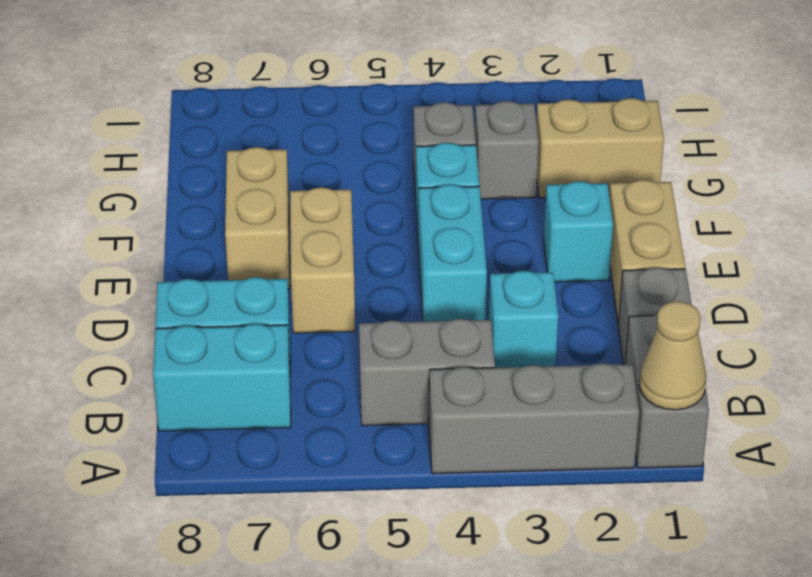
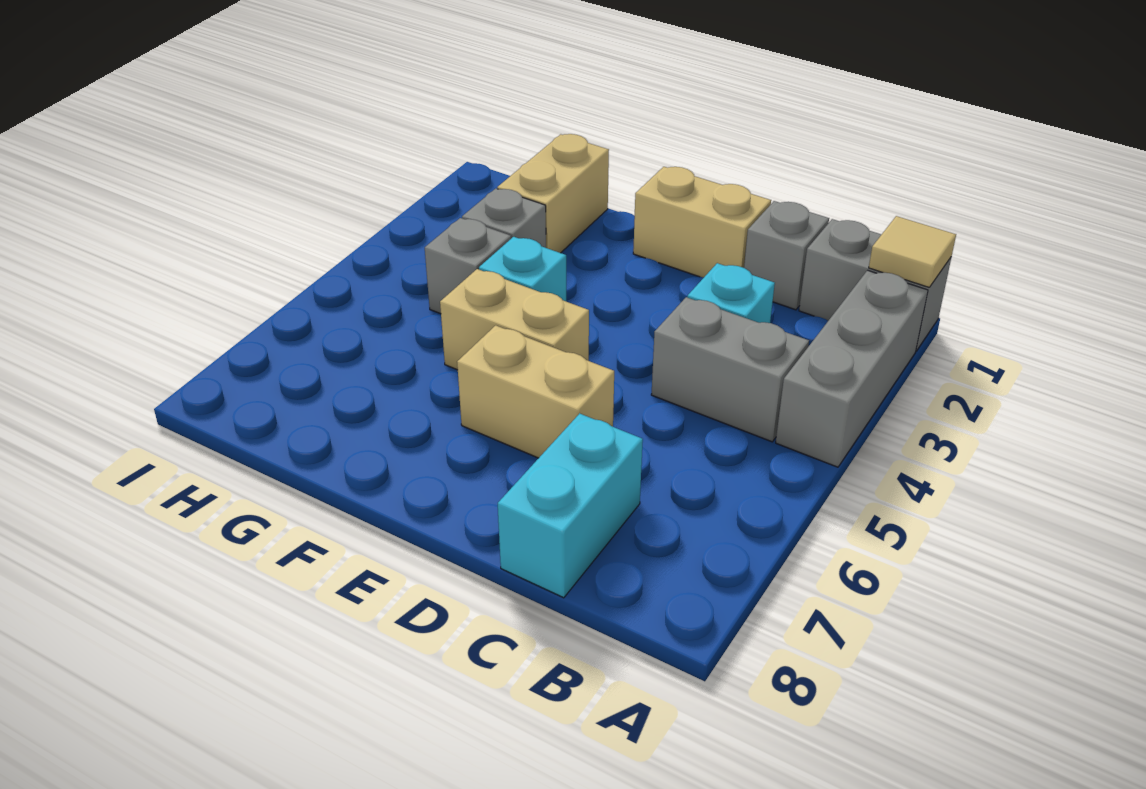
tan 1x1 cone [639,301,706,410] -> tan 1x1 tile [869,216,956,287]
grey 1x2 brick [359,319,495,426] -> grey 1x2 brick turned to [651,297,809,442]
cyan 1x2 brick [153,324,291,431] -> none
cyan 1x2 brick [418,184,487,322] -> none
cyan 1x1 brick [544,181,613,282] -> none
tan 1x2 brick [225,147,290,289] -> tan 1x2 brick moved to [440,269,589,370]

